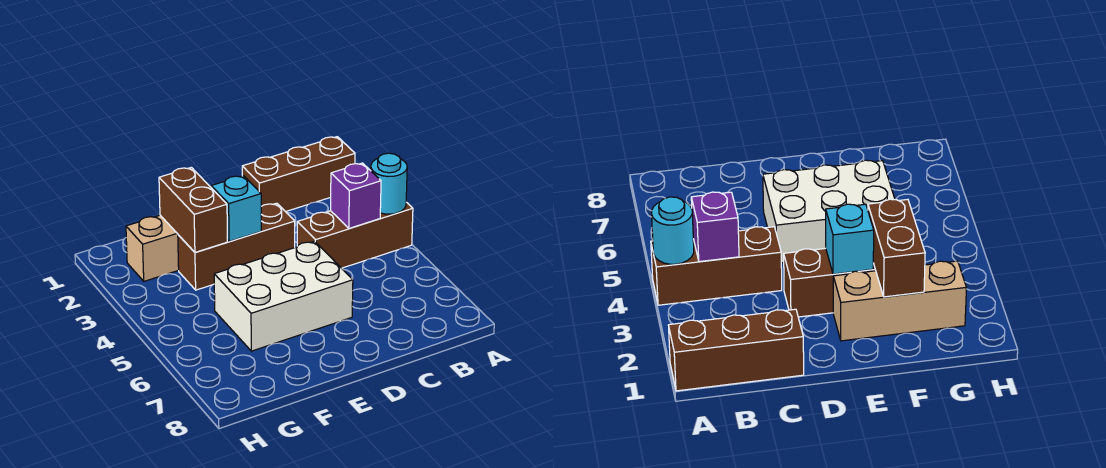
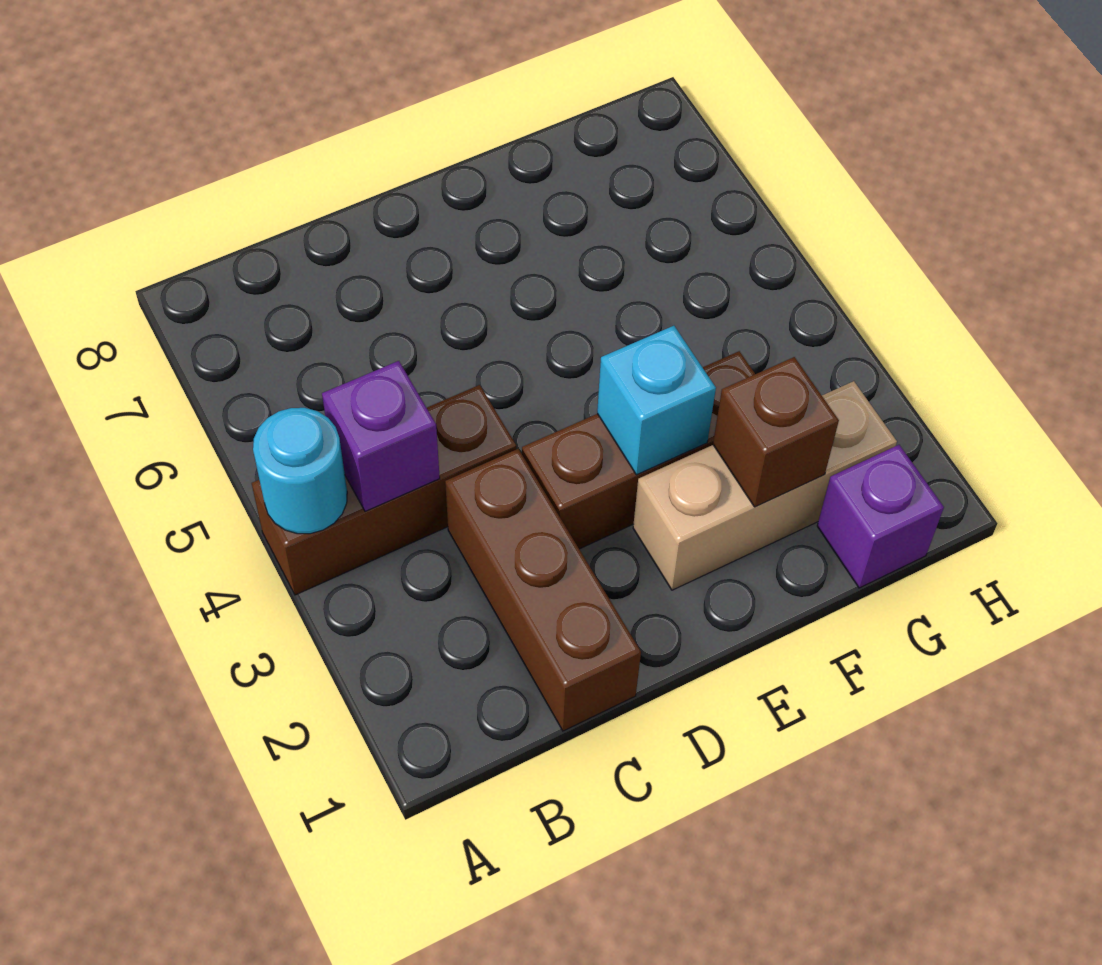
brown 1x3 brick [242,137,355,212] -> brown 1x3 brick turned to [445,449,641,731]
white 2x3 brick [214,241,353,351] -> none
brown 1x2 brick [159,167,227,252] -> brown 1x1 brick [713,357,839,507]
none -> purple 1x1 brick [817,445,944,588]

